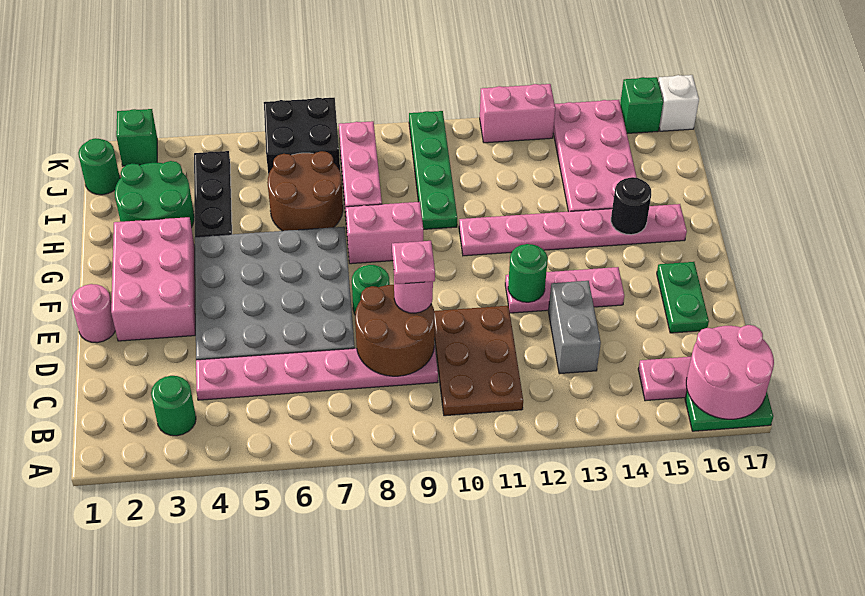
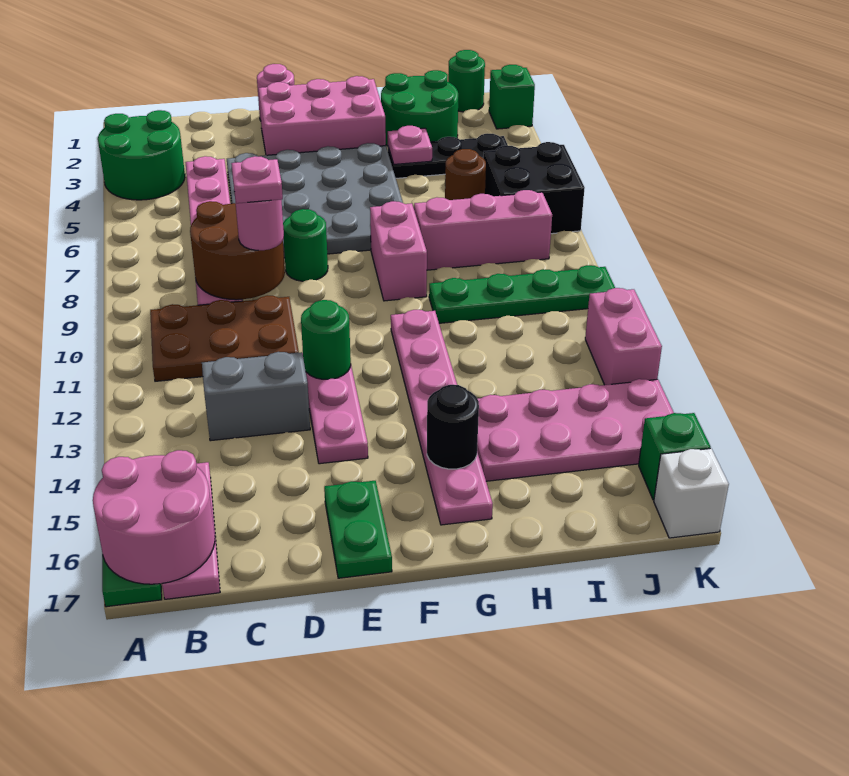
green 1x1 round brick [151,376,196,436] -> green 2x2 round brick [98,110,185,200]
green 1x2 plate [657,262,709,333] -> green 1x2 plate turned to [324,481,392,578]
none -> pink 1x1 plate [388,126,432,164]
brown 2x2 round brick [267,151,343,231] -> brown 1x1 round brick [445,149,486,200]

